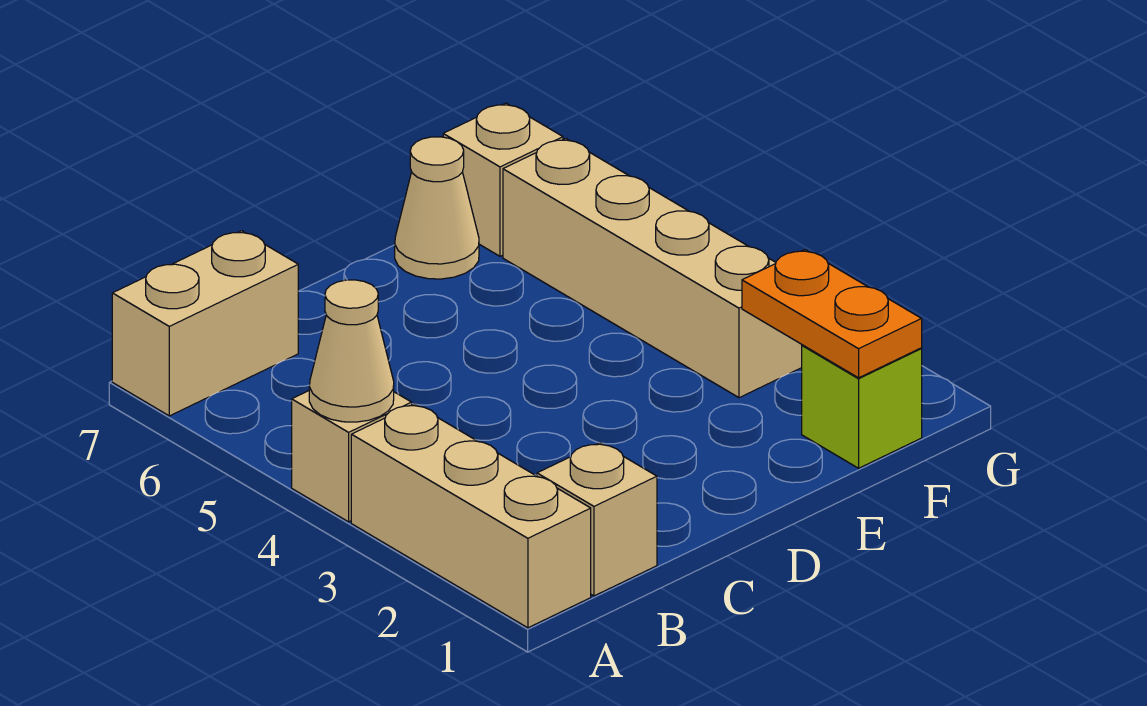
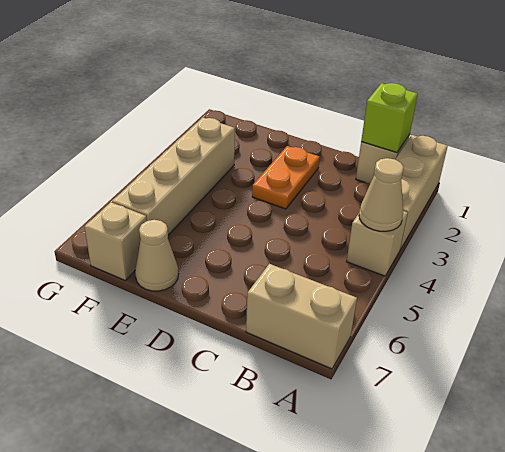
lime 1x1 brick [802,345,922,468] -> lime 1x1 brick moved to [361,83,418,153]
orange 1x2 plate [742,250,922,378] -> orange 1x2 plate moved to [252,146,320,209]

